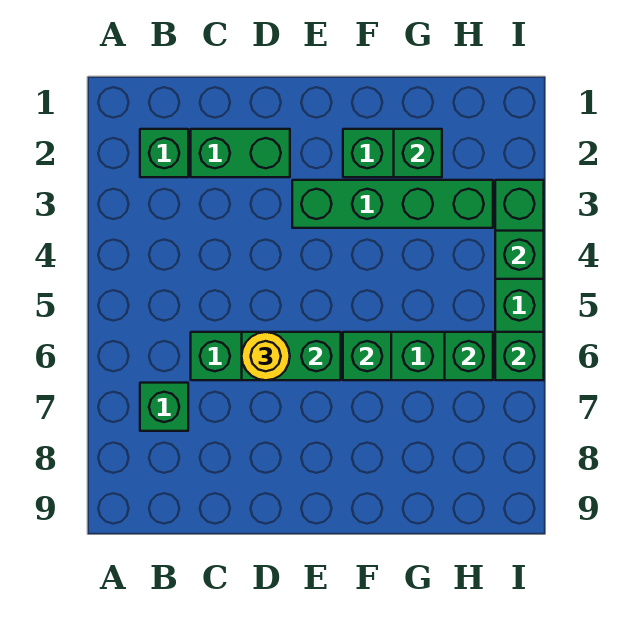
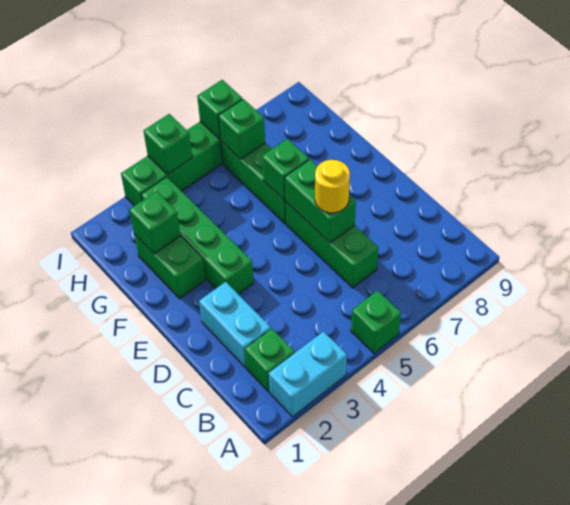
none -> cyan 1x2 brick [269,332,347,417]
green 1x1 brick [140,383,188,431] -> green 1x1 brick moved to [351,291,401,353]
green 1x2 brick [191,129,290,177] -> cyan 1x2 brick [199,282,271,368]

